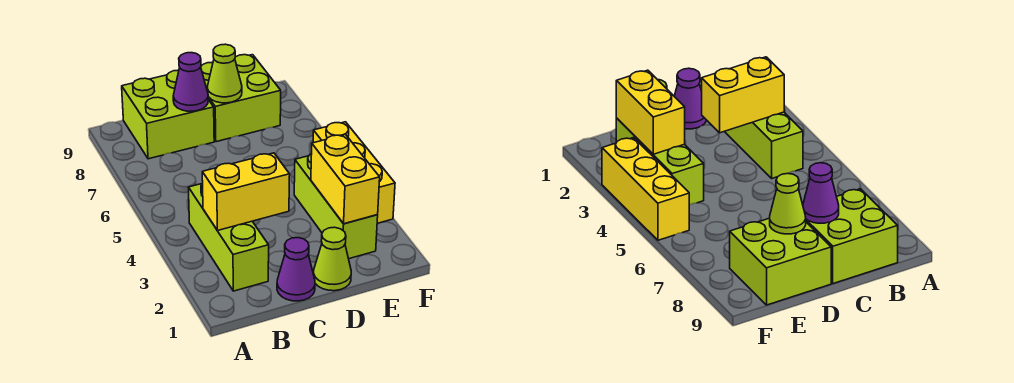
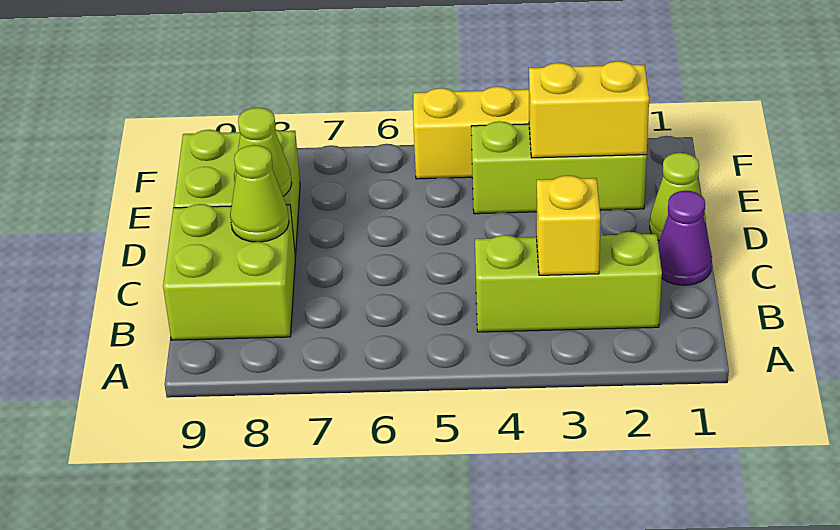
yellow 1x2 brick [202,153,290,231] -> yellow 1x1 brick [536,175,600,275]
purple 1x1 cone [173,53,208,111] -> lime 1x1 cone [230,145,289,242]

